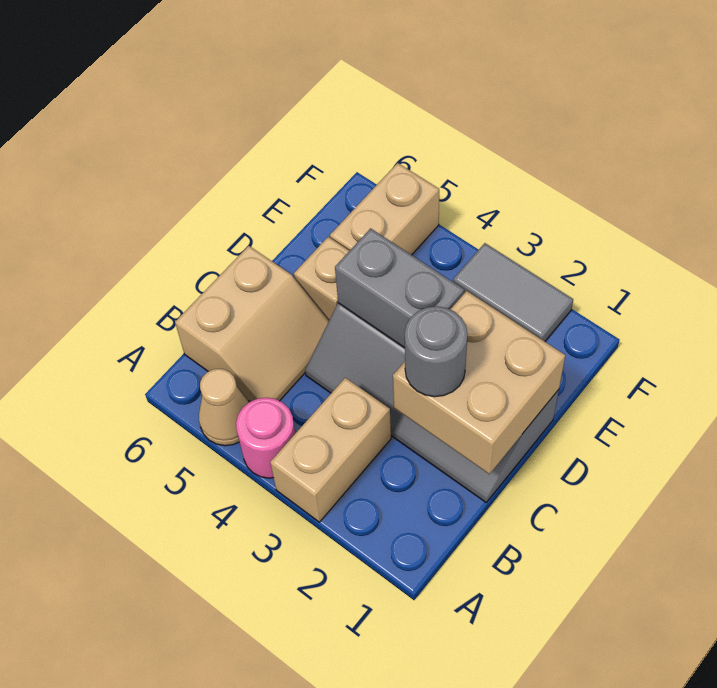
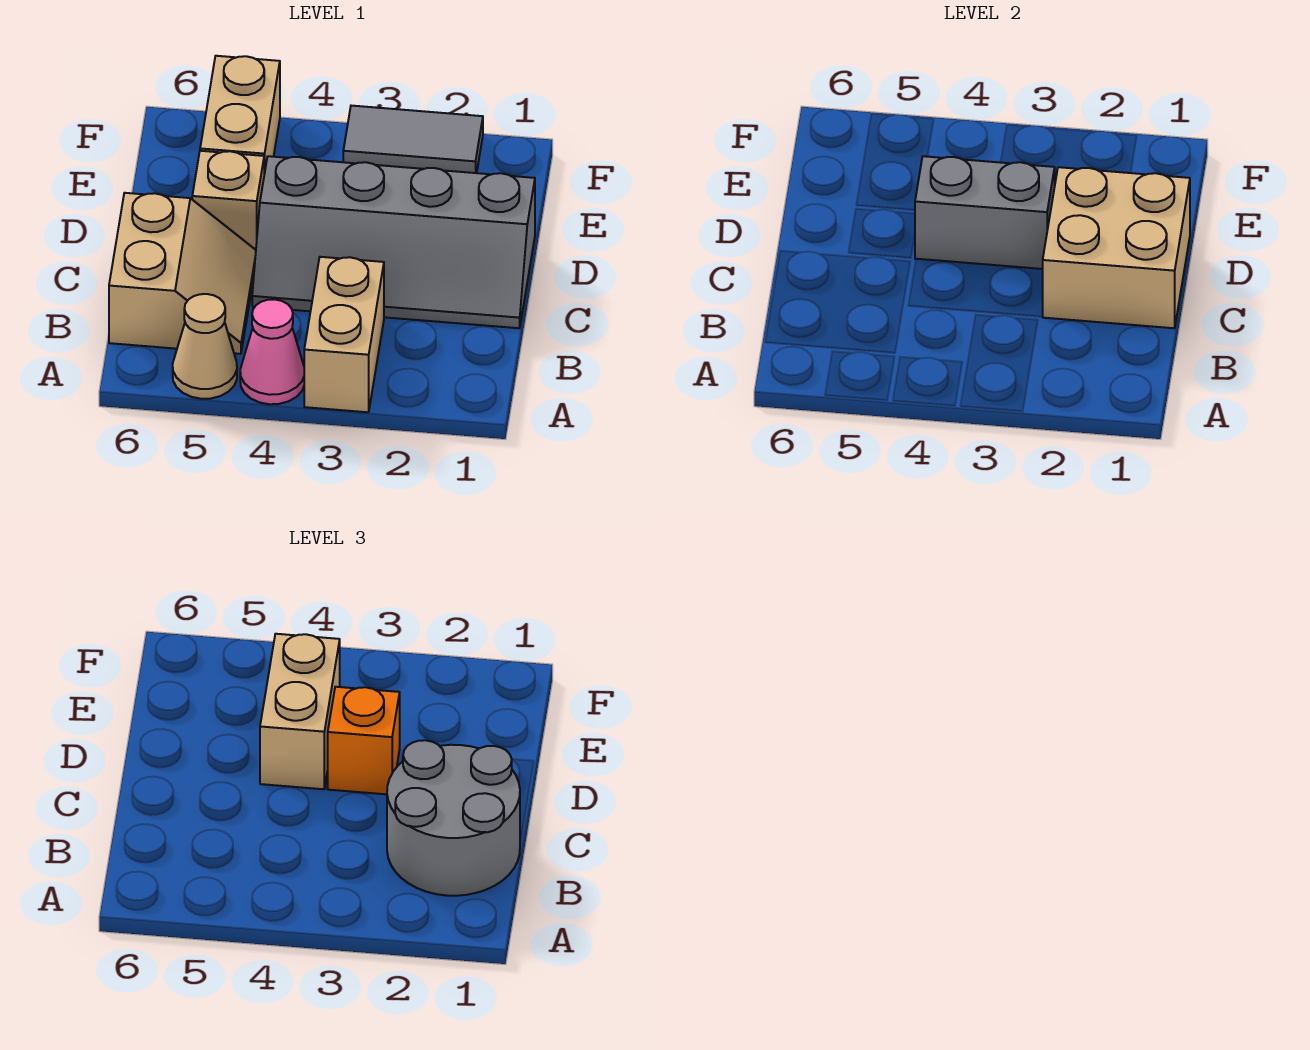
pink 1x1 round brick [236,397,295,478] -> pink 1x1 cone [240,299,304,404]
grey 1x1 round brick [405,306,468,397] -> grey 2x2 round brick [387,740,520,896]
none -> orange 1x1 brick [327,687,400,794]
none -> tan 1x2 brick [260,634,340,789]

